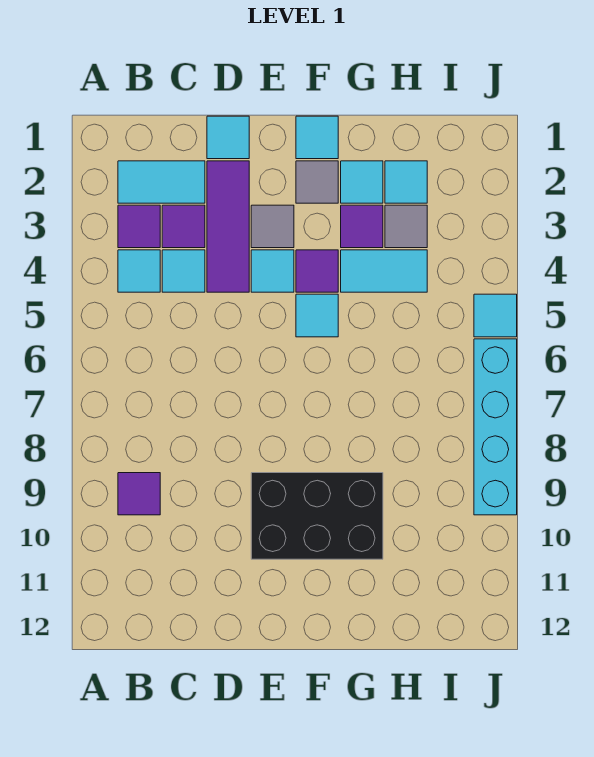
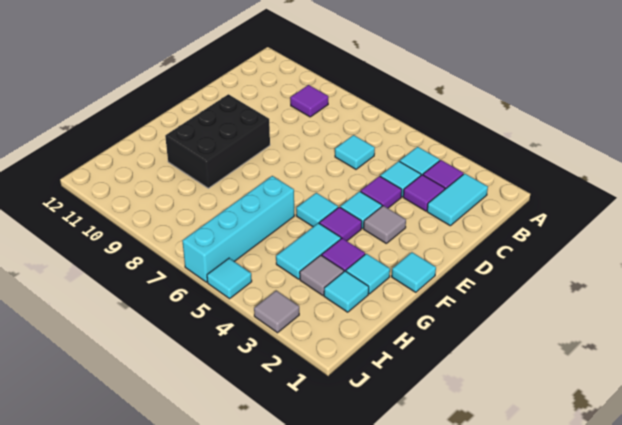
cyan 1x1 tile [207,116,249,159] -> cyan 1x1 tile moved to [335,135,375,169]
purple 1x3 tile [207,161,249,292] -> purple 1x1 tile [361,176,402,208]
grey 1x1 tile [296,161,338,203] -> grey 1x1 tile moved to [254,291,299,333]
cyan 1x4 brick [474,339,517,515] -> cyan 1x4 brick turned to [183,176,294,282]

